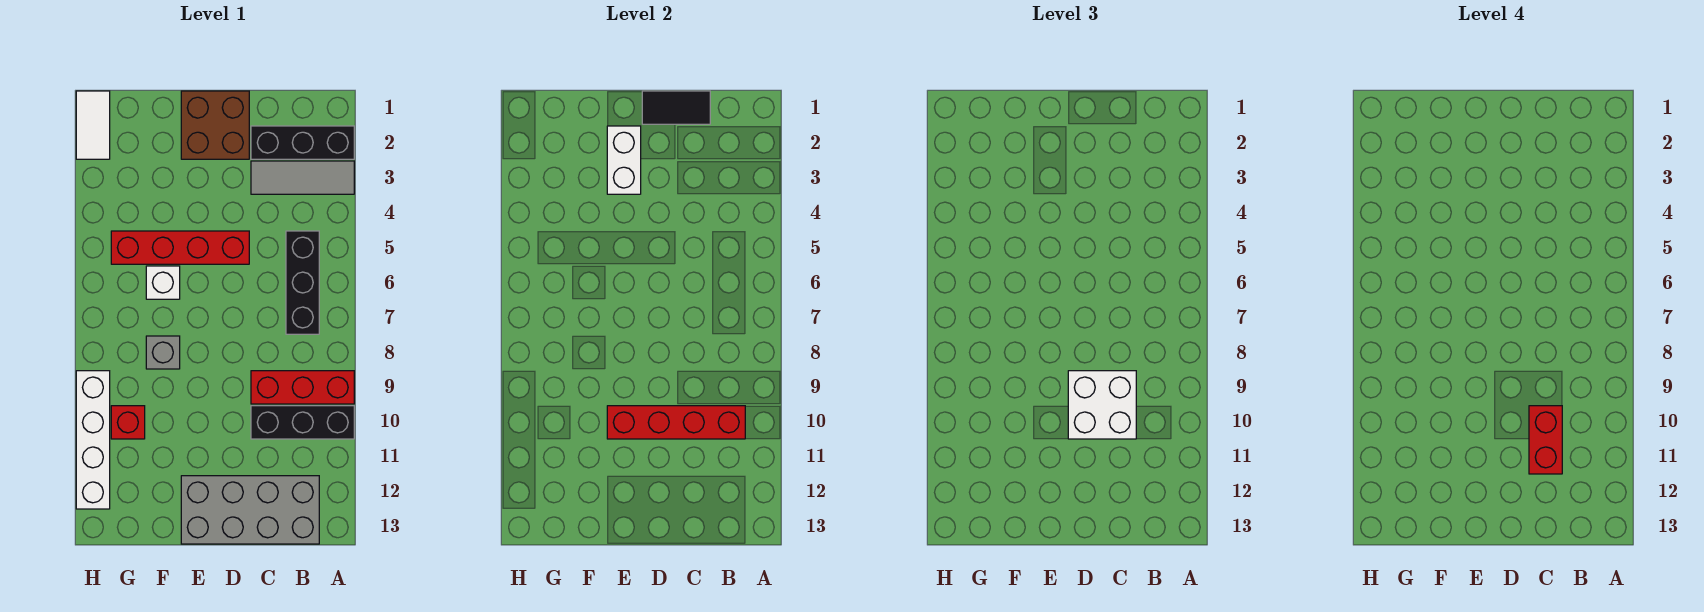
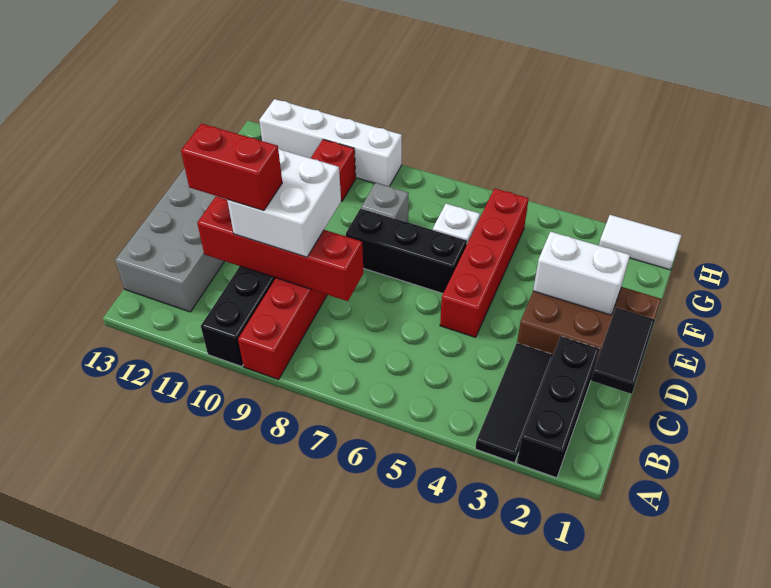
grey 1x3 tile [251,161,354,194] -> black 1x3 tile [475,343,553,463]
black 1x3 brick [286,231,319,334] -> black 1x3 brick moved to [346,208,467,293]
red 1x4 brick [607,406,745,439] -> red 1x4 brick turned to [197,196,363,301]
brown 2x2 brick [181,91,249,159] -> brown 2x3 brick [517,287,662,362]

